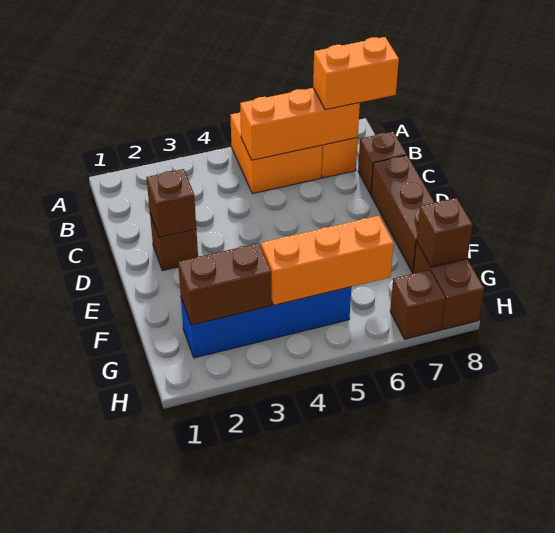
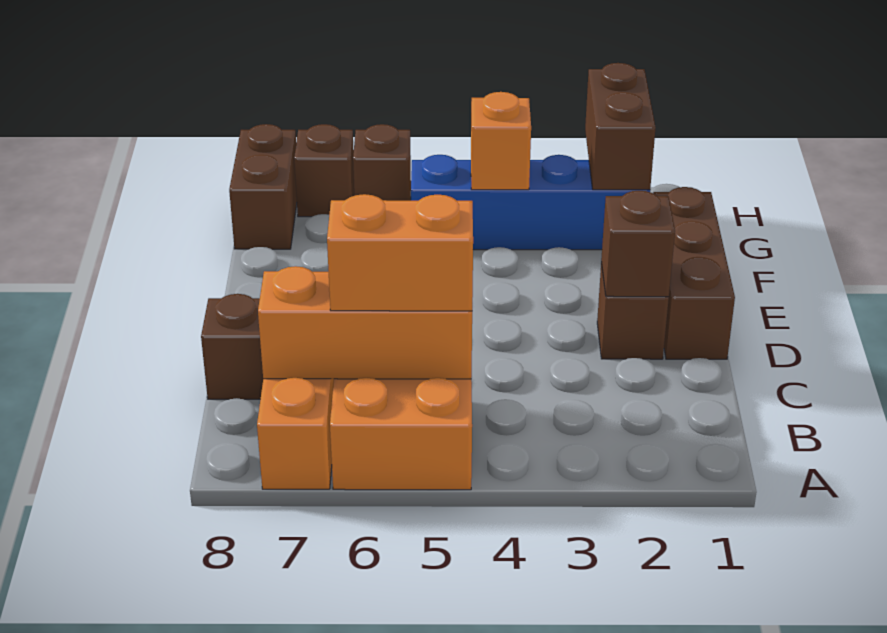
orange 1x2 brick [313,37,399,110] -> orange 1x2 brick moved to [327,194,473,311]
brown 1x3 brick [371,155,435,273] -> brown 1x3 brick moved to [653,187,735,359]
brown 1x2 brick [178,243,271,325] -> brown 1x2 brick turned to [585,63,656,190]
orange 1x3 brick [261,216,394,305] -> orange 1x1 brick [471,92,531,190]
brown 1x1 brick [416,198,473,267] -> brown 1x1 brick moved to [353,124,411,201]

